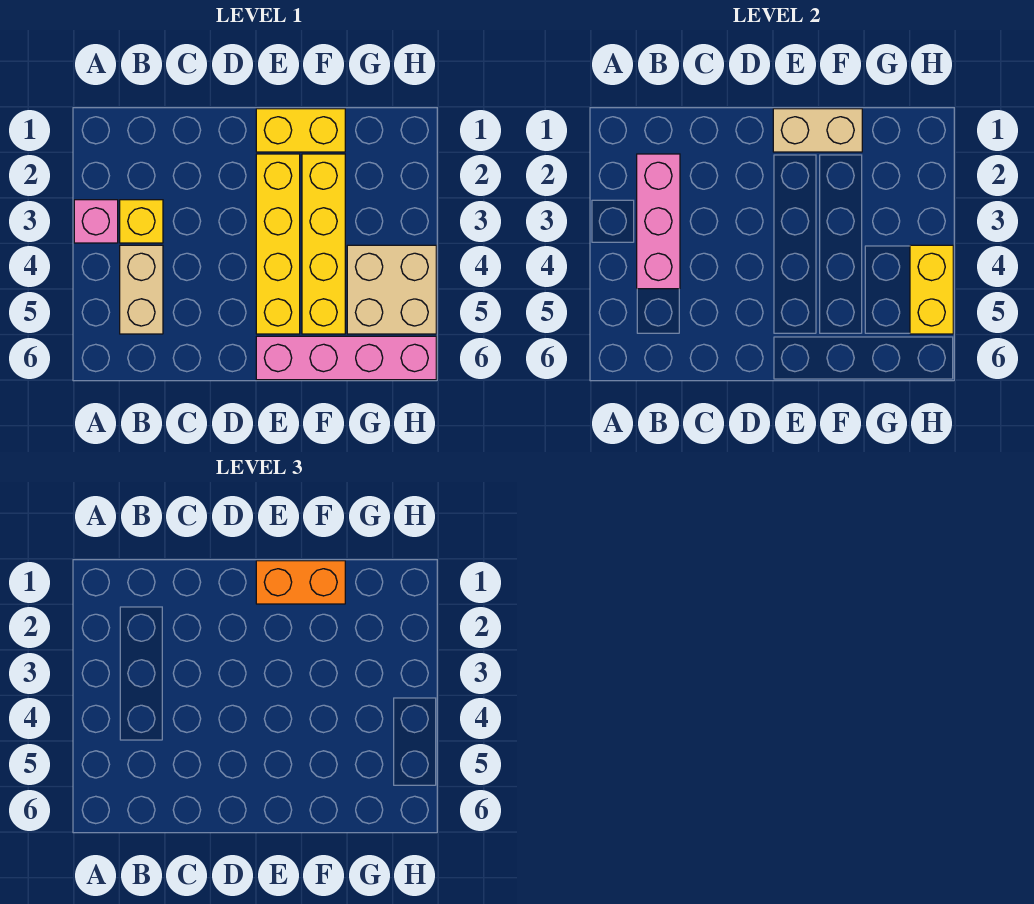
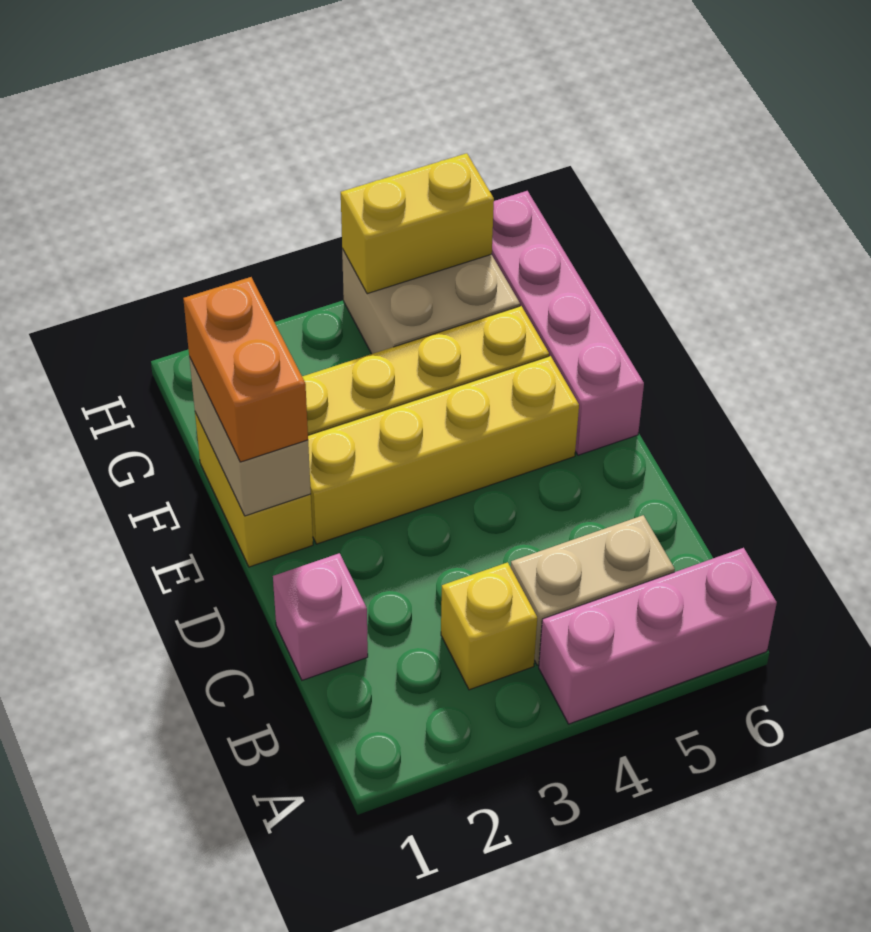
pink 1x1 brick [74,200,118,243] -> pink 1x1 brick moved to [273,553,368,680]
pink 1x3 brick [637,154,680,289] -> pink 1x3 brick moved to [539,548,777,724]

